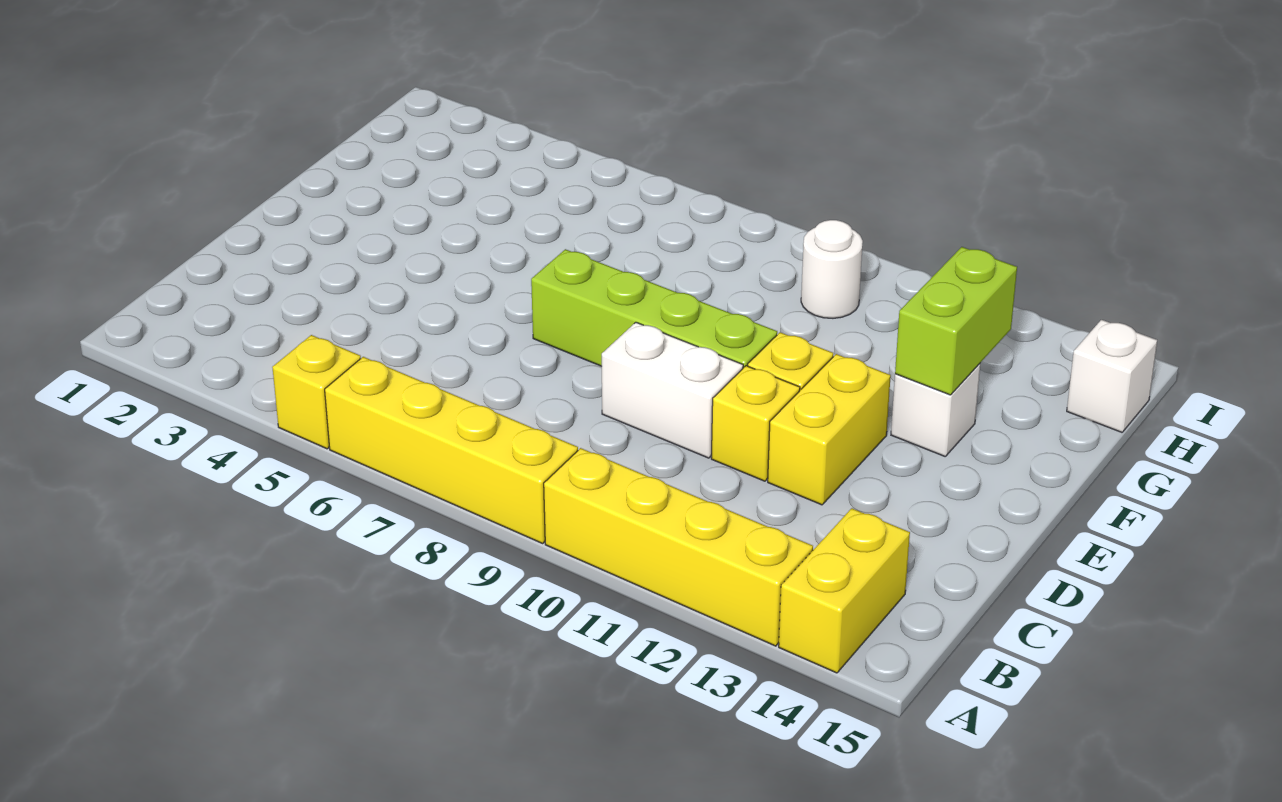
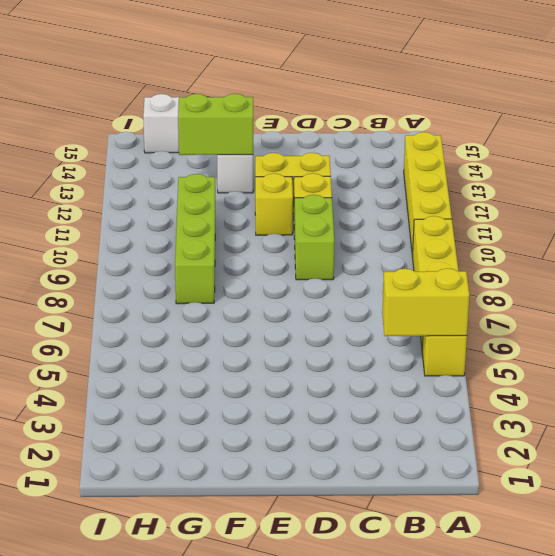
yellow 1x2 brick [779,508,910,673] -> yellow 1x2 brick moved to [382,268,469,336]
white 1x2 brick [602,322,743,458] -> lime 1x2 brick [294,195,334,280]
lime 1x4 brick [531,249,777,368] -> lime 1x4 brick moved to [175,174,215,304]
white 1x1 round brick [801,220,863,318] -> none

